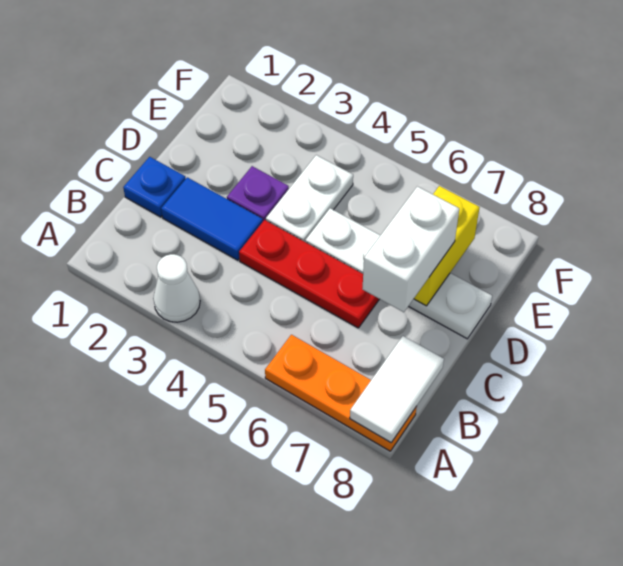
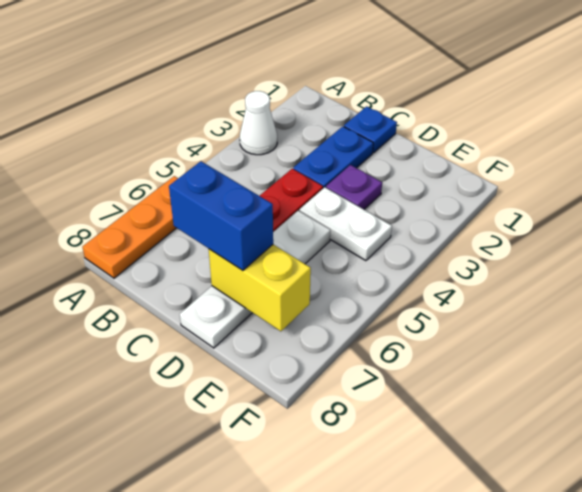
white 1x2 tile [350,336,444,443] -> none
blue 1x2 tile [161,177,263,260] -> blue 1x2 plate [293,126,373,188]
white 1x2 brick [362,186,459,312] -> blue 1x2 brick [169,161,273,270]

